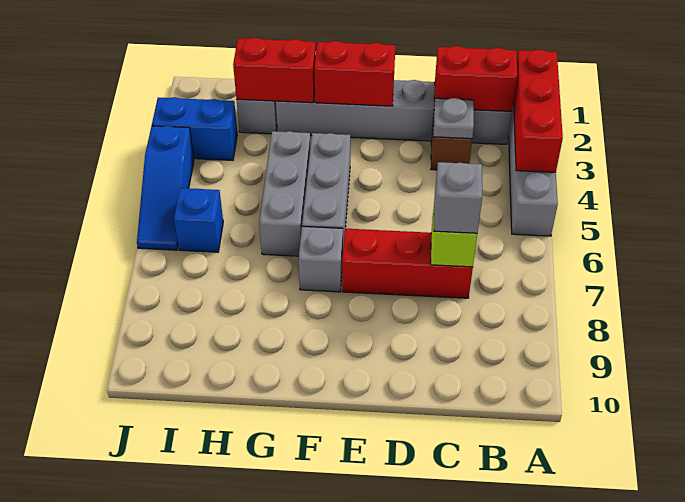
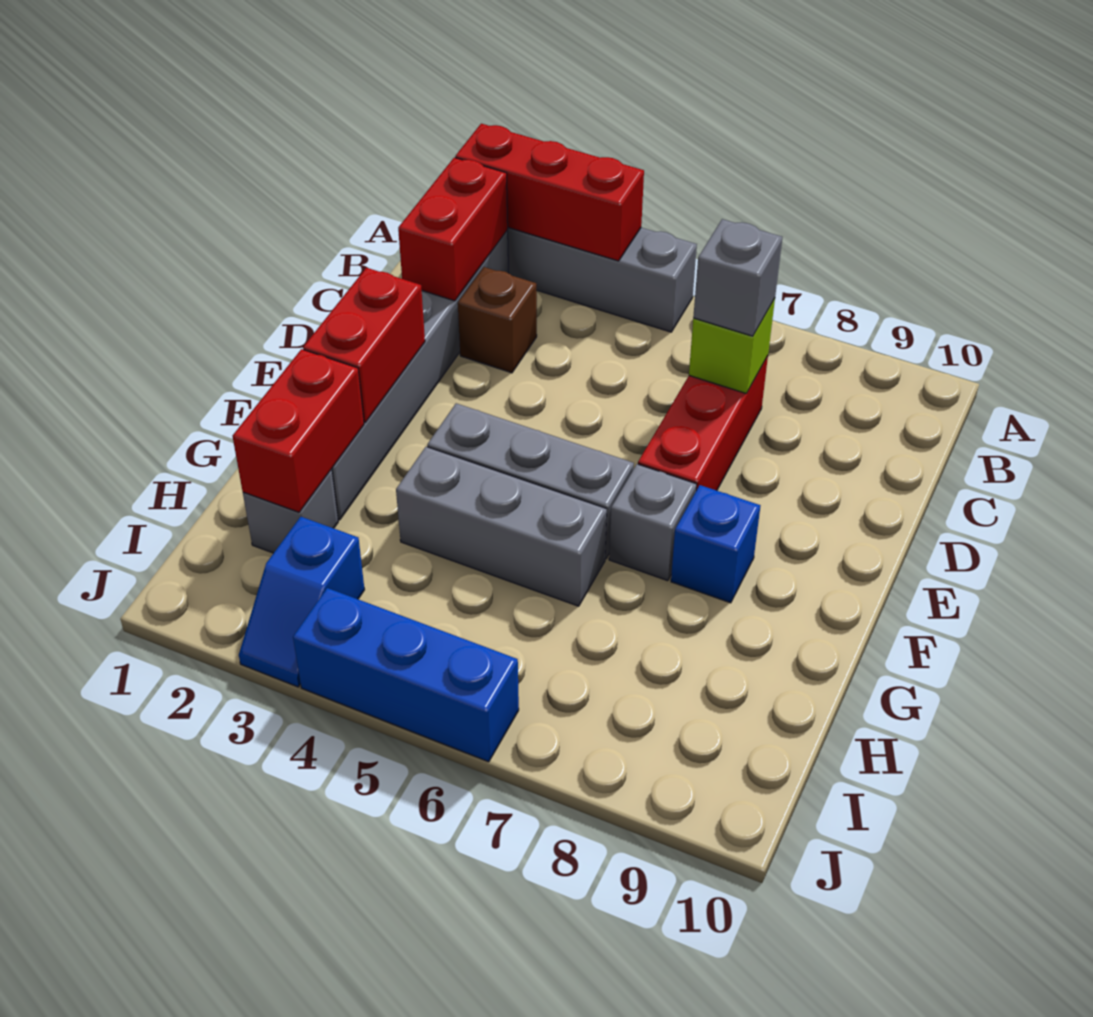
grey 1x1 plate [434,98,474,139] -> none
blue 1x2 brick [152,97,237,160] -> blue 1x2 slope [239,517,365,687]
blue 1x1 brick [174,188,223,252] -> blue 1x1 brick moved to [671,485,760,603]
blue 1x3 slope [137,126,194,250] -> blue 1x3 brick [293,588,519,762]

